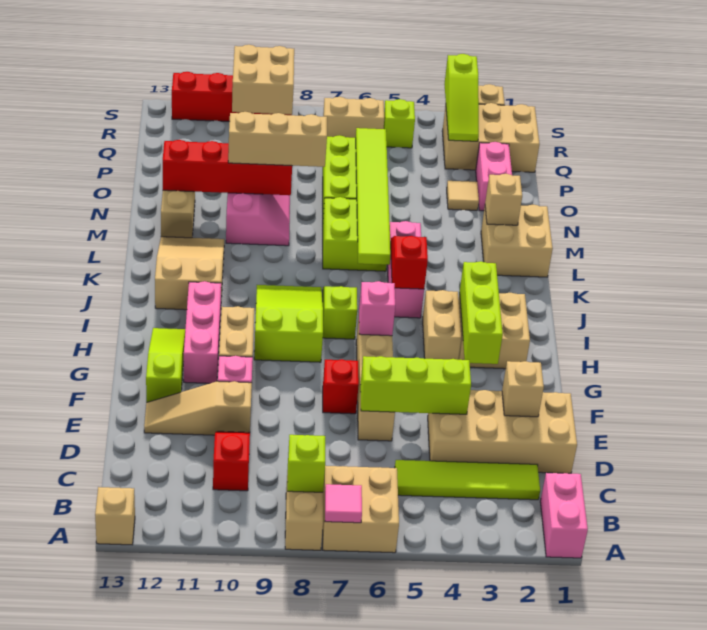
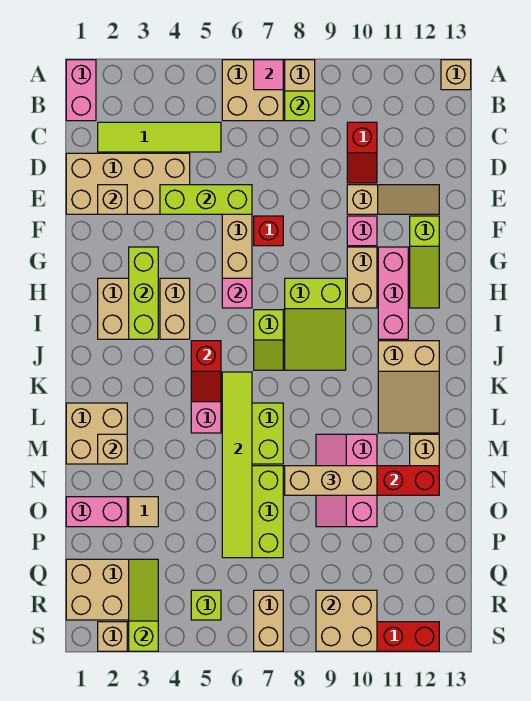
pink 1x2 brick [476,142,512,211] -> pink 1x2 brick turned to [66,497,127,527]
tan 1x2 brick [323,97,384,138] -> tan 1x2 brick turned to [254,590,283,651]

